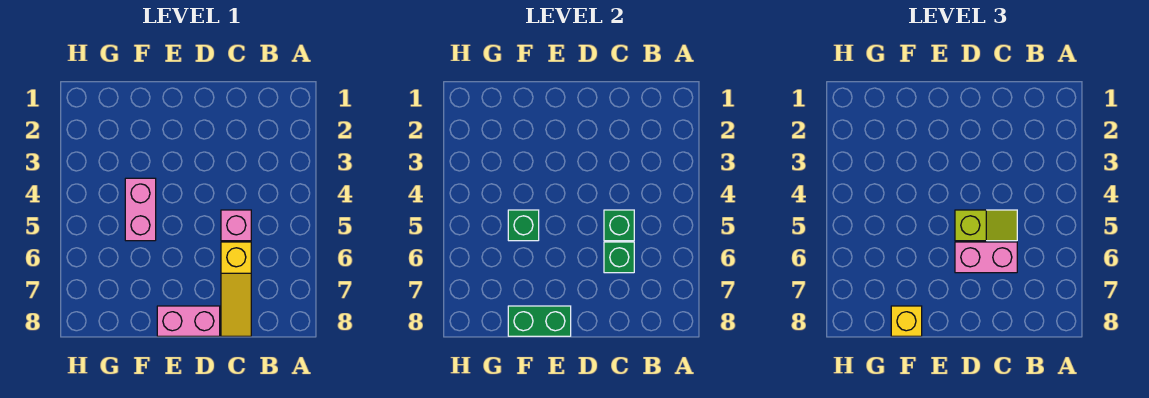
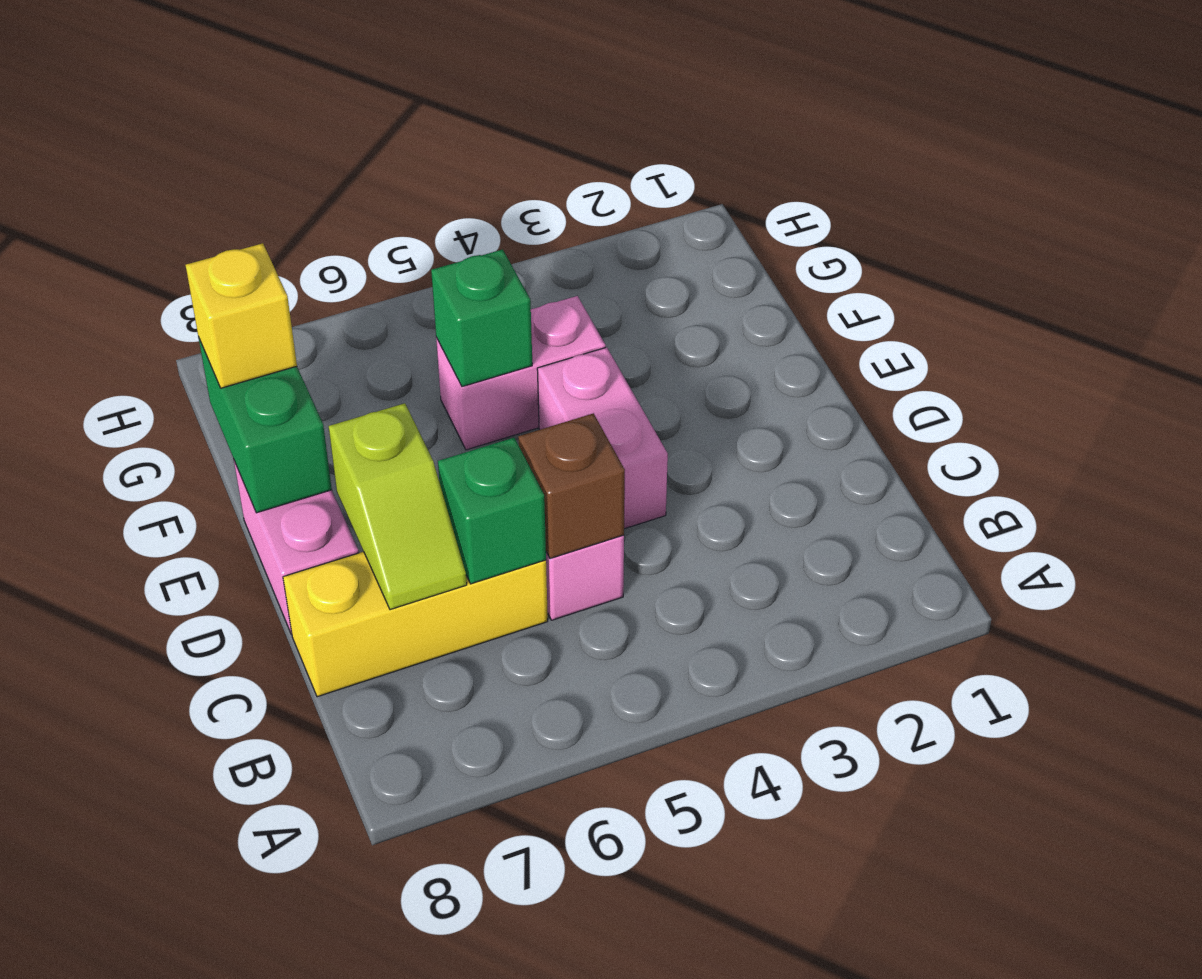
green 1x1 brick [604,210,634,241] -> brown 1x1 brick [518,413,625,559]
lime 1x2 slope [955,210,1017,241] -> lime 1x2 slope moved to [329,403,467,610]
yellow 1x3 slope [221,242,251,336] -> yellow 1x3 brick [283,552,548,697]
pink 1x2 brick [955,242,1017,273] -> pink 1x2 brick moved to [537,347,668,529]

